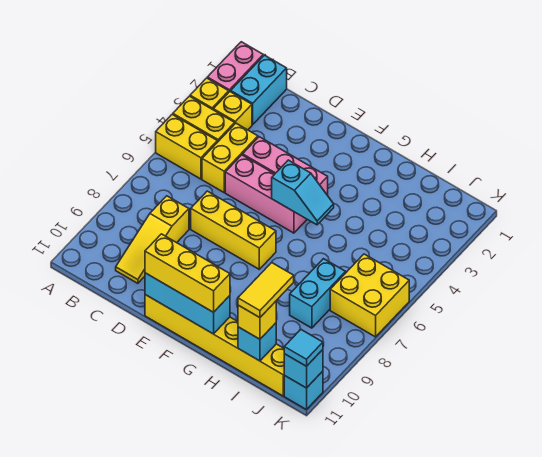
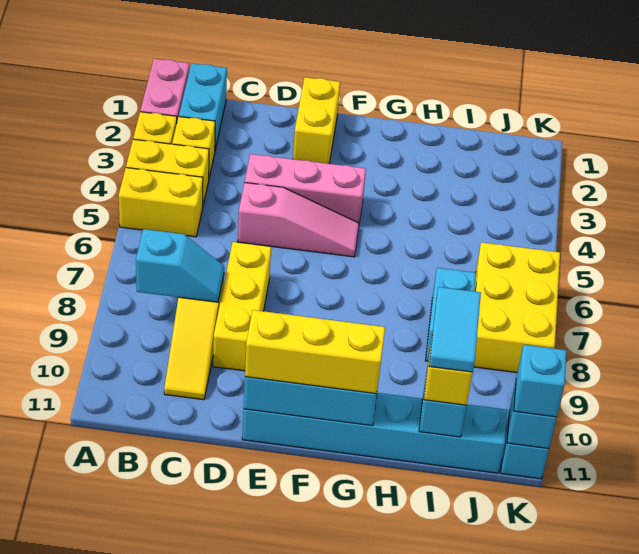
yellow 1x2 brick [202,123,258,192] -> yellow 1x2 brick moved to [293,77,340,164]
pink 1x3 brick [225,155,307,233] -> pink 1x3 slope [238,183,359,257]
yellow 1x3 brick [191,191,276,269] -> yellow 1x3 brick turned to [213,242,271,371]
yellow 1x6 brick [145,295,284,396] -> cyan 1x6 brick [242,393,507,473]
cyan 1x2 slope [272,160,334,225] -> cyan 1x2 slope moved to [136,229,224,302]
yellow 1x2 tile [238,263,294,318] -> cyan 1x2 tile [429,287,481,372]
yellow 2x2 brick [330,254,409,337] -> yellow 2x3 brick [474,242,560,373]
cyan 1x1 tile [284,330,323,366] -> cyan 1x1 brick [514,345,567,417]

